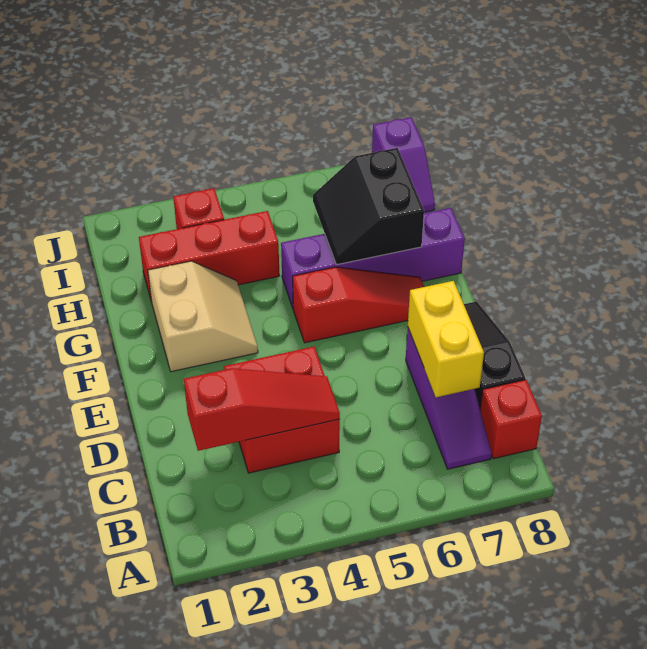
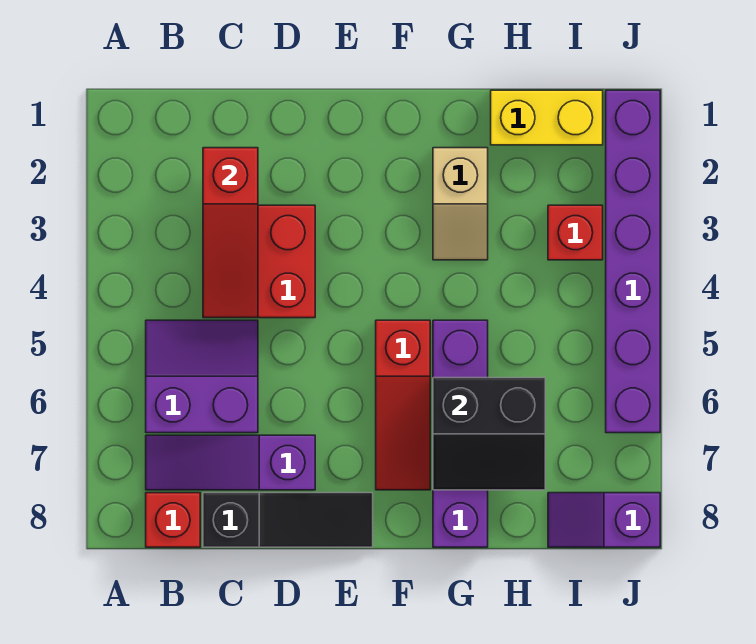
none -> purple 2x2 slope [146,320,258,433]
yellow 1x2 brick [408,281,484,397] -> yellow 1x2 brick moved to [491,90,603,145]
tan 2x2 slope [148,261,258,372] -> tan 1x2 slope [433,148,488,260]
black 2x2 slope [313,148,424,265] -> black 2x2 slope turned to [433,378,545,490]
red 1x3 brick [139,211,279,301] -> none
none -> purple 1x6 brick [606,90,660,433]

